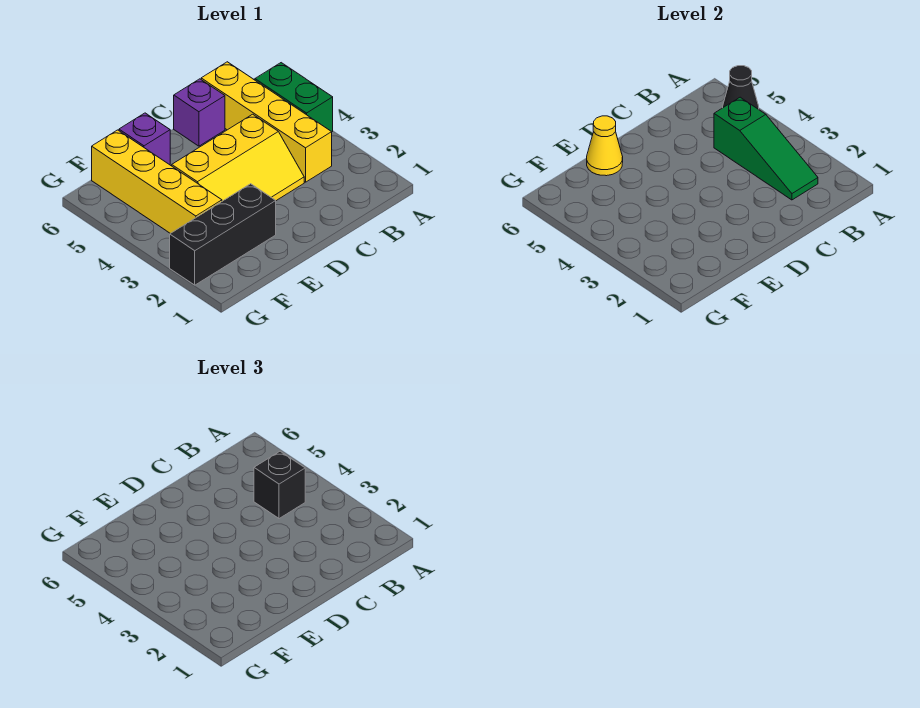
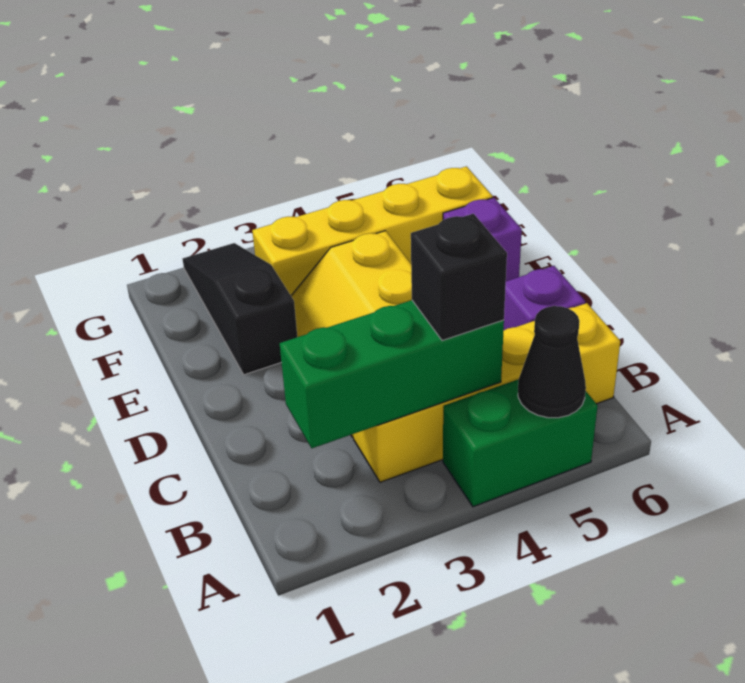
green 1x3 slope [714,97,818,200] -> green 1x3 brick [280,300,504,448]
black 1x3 brick [170,184,276,285] -> black 1x3 slope [183,243,297,375]
yellow 1x1 cone [587,116,623,176] -> none

